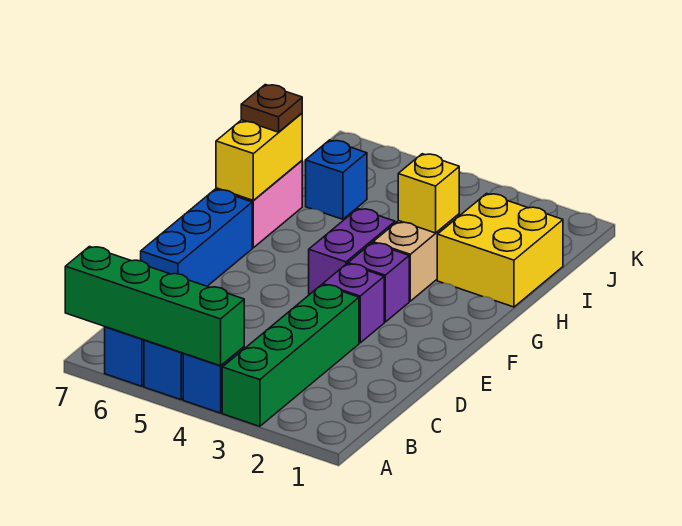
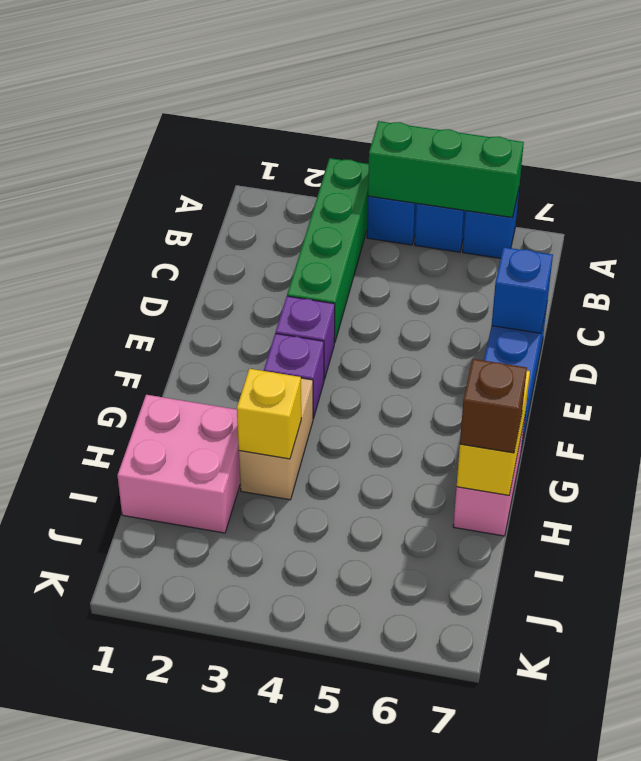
green 1x4 brick [65,247,244,366] -> green 1x3 brick [368,121,524,218]
purple 1x2 brick [309,209,395,295] -> none
yellow 2x2 brick [437,194,563,307] -> pink 2x2 brick [117,395,240,533]
brown 1x1 plate [241,85,302,132] -> brown 1x1 brick [460,359,527,453]
blue 1x1 brick [306,140,367,219] -> blue 1x1 brick moved to [492,247,553,333]

